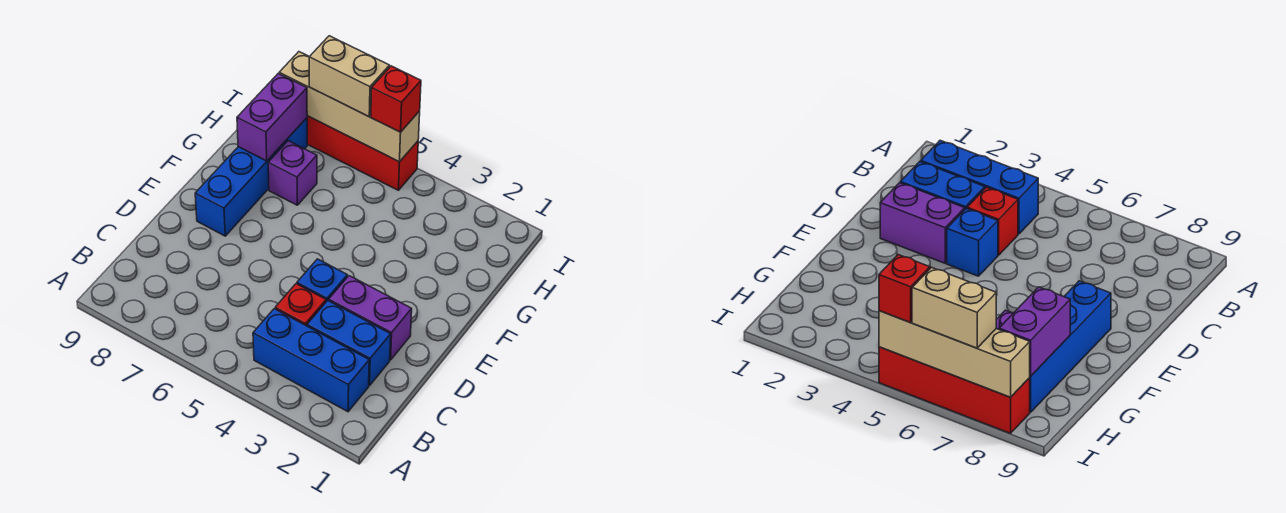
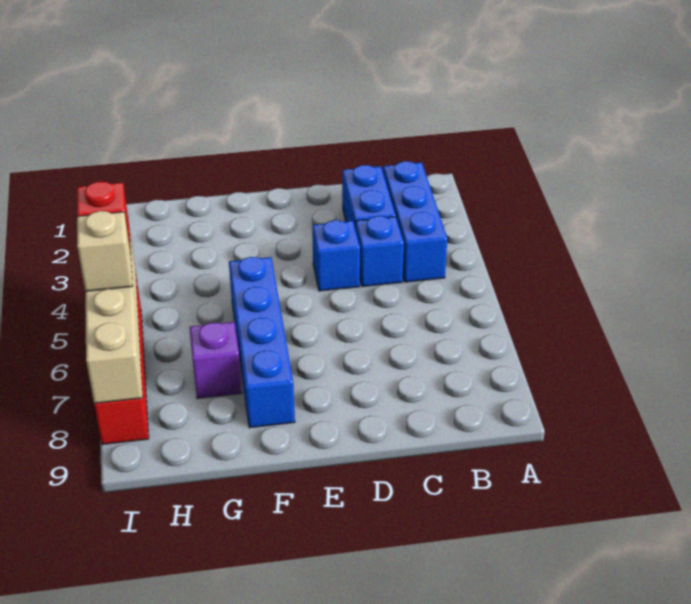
red 1x1 brick [275,284,326,326] -> blue 1x1 brick [355,216,404,287]
purple 1x2 brick [329,276,412,360] -> none
blue 1x4 brick [195,118,307,236] -> blue 1x4 brick turned to [229,257,295,428]
purple 1x2 brick [237,74,307,161] -> none
tan 1x2 brick [309,36,390,117] -> tan 1x1 brick [77,211,133,291]

